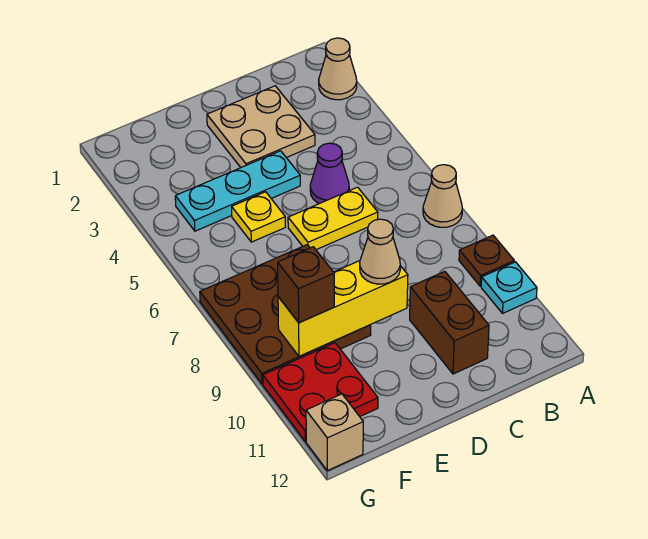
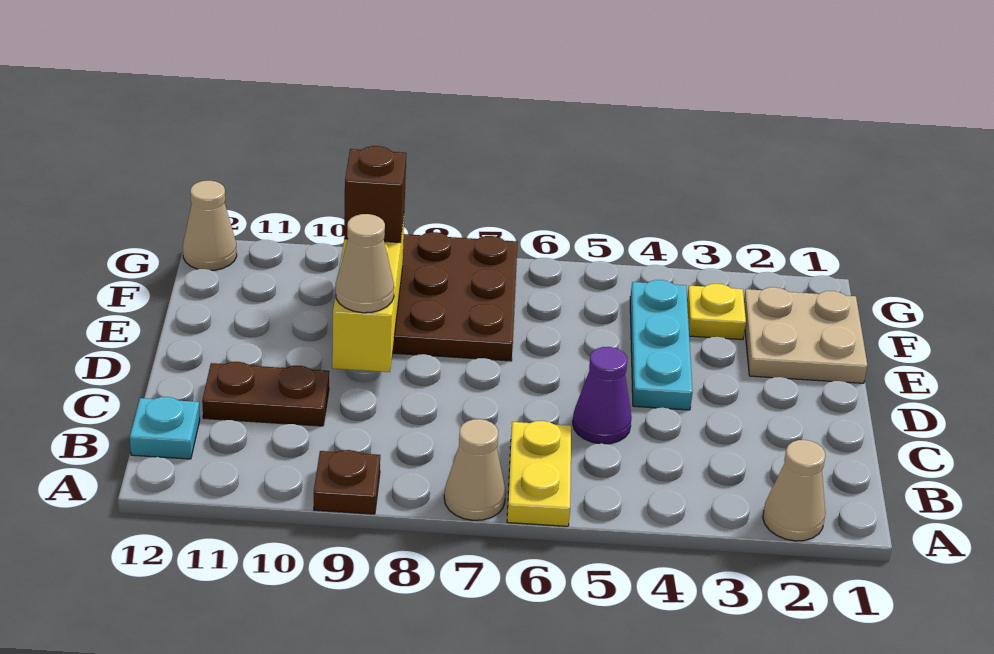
cyan 1x1 plate [481,262,537,313] -> cyan 1x1 plate moved to [130,397,200,459]
tan 2x2 plate [207,86,315,167] -> tan 2x2 plate moved to [744,287,868,383]
yellow 1x2 plate [288,187,378,250] -> yellow 1x2 plate moved to [507,421,571,526]
brown 1x2 brick [410,271,489,374] -> brown 1x2 plate [202,362,329,426]
yellow 1x1 plate [232,192,285,242] -> yellow 1x1 plate moved to [687,284,746,340]
red 2x2 plate [263,343,378,441] -> none
tan 1x1 brick [306,394,363,471] -> tan 1x1 cone [183,181,237,270]

